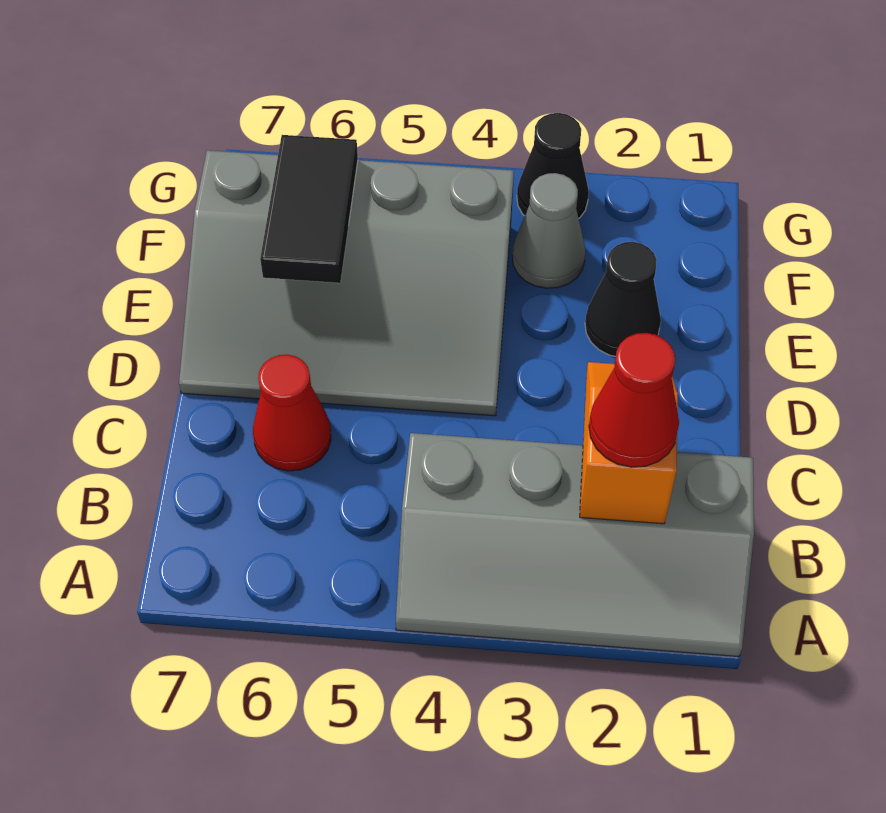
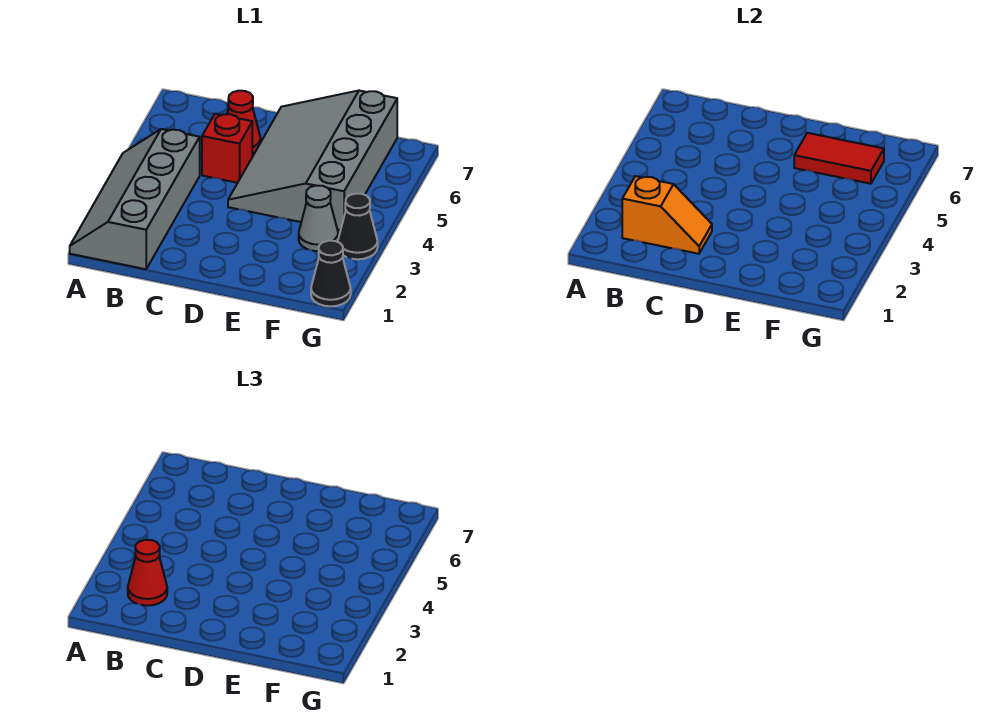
none -> red 1x1 brick [202,114,252,183]
black 1x1 cone [585,242,661,356] -> black 1x1 cone moved to [311,241,351,306]
black 1x2 tile [260,135,358,283] -> red 1x2 tile [794,133,884,184]

